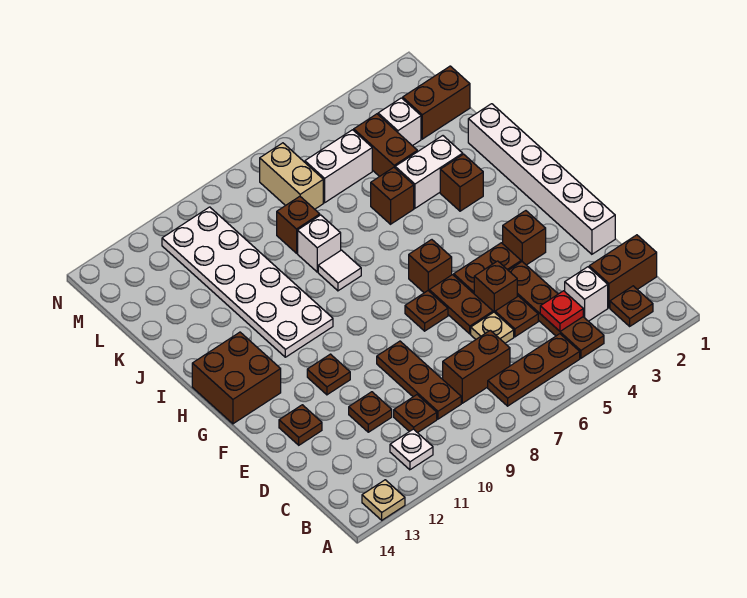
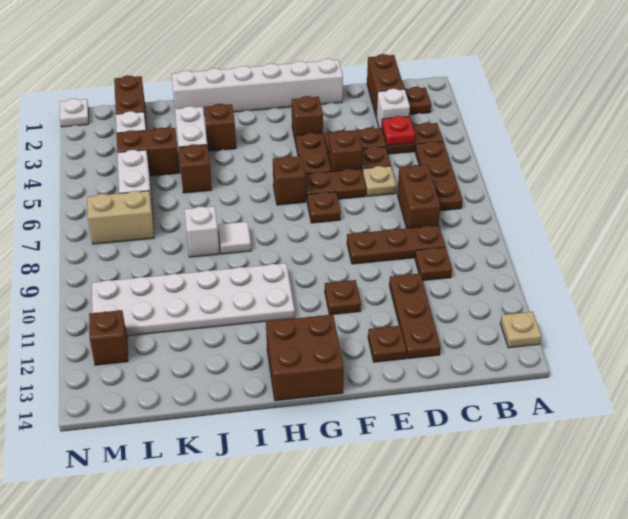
white 1x1 plate [390,429,433,470] -> white 1x1 plate moved to [60,99,89,127]
brown 1x1 plate [349,392,392,432] -> brown 1x3 plate [389,274,440,359]
brown 1x1 brick [277,196,320,253] -> brown 1x1 brick moved to [89,310,128,365]

